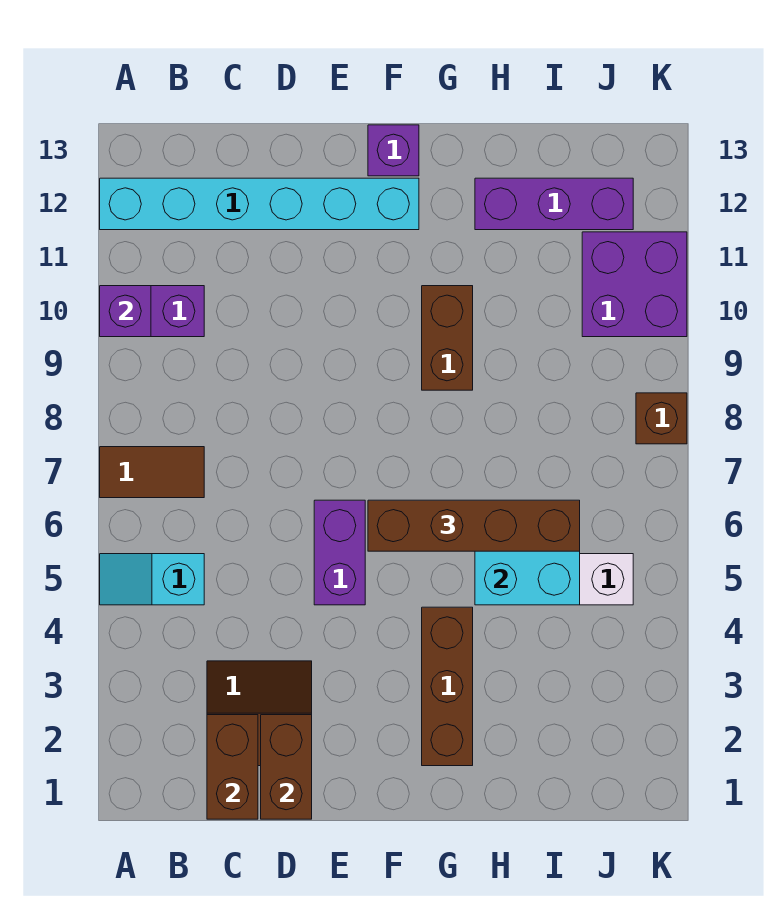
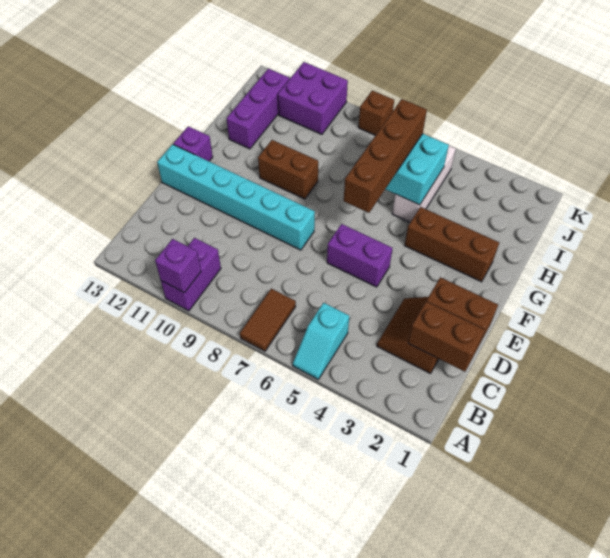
cyan 1x6 brick [100,178,419,230] -> cyan 1x6 brick turned to [157,144,315,250]

